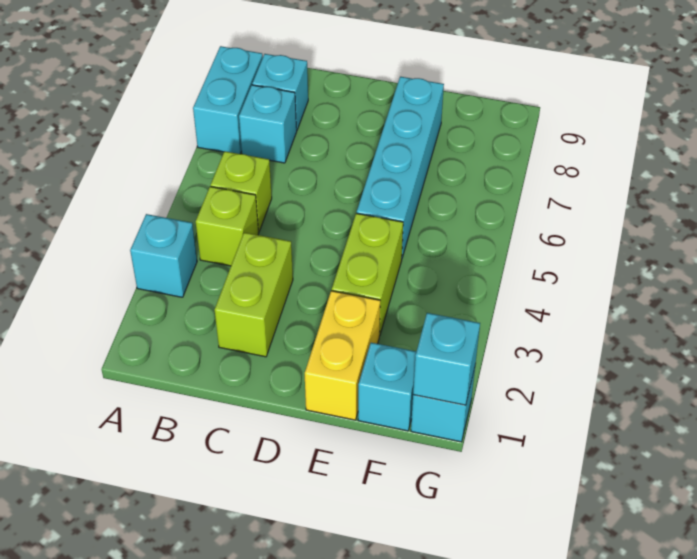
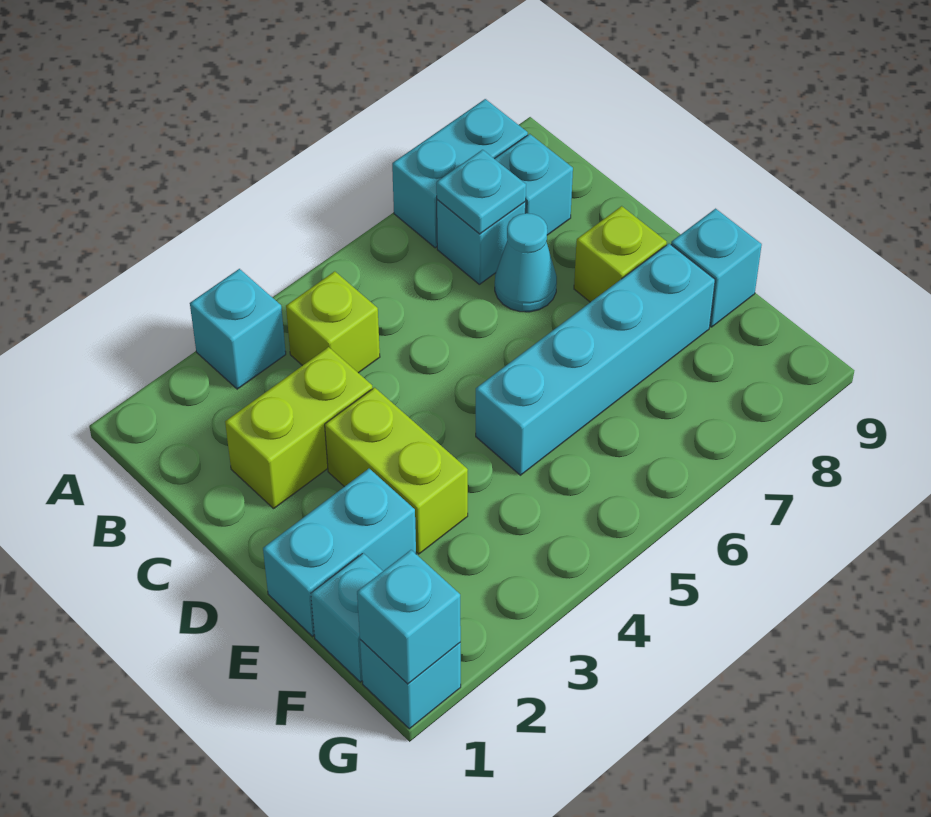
lime 1x1 brick [211,151,272,232] -> lime 1x1 brick moved to [574,206,667,302]
none -> cyan 1x1 plate [436,150,526,234]
none -> cyan 1x1 cone [495,213,557,312]
yellow 1x2 brick [305,291,380,420] -> cyan 1x2 brick [263,469,416,636]
lime 1x2 brick [332,213,403,336] -> lime 1x2 brick turned to [325,387,468,554]
none -> cyan 1x1 brick [671,209,762,327]

